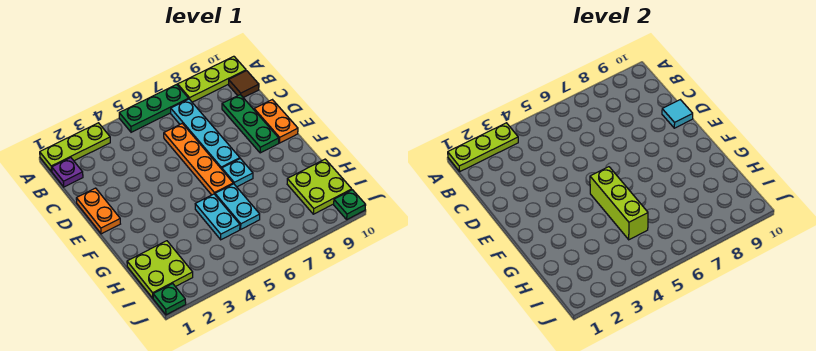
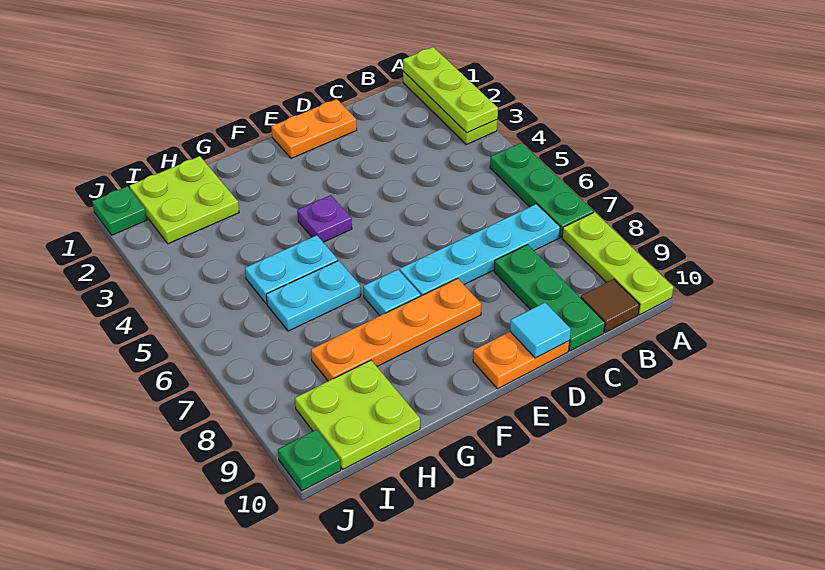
purple 1x1 plate [52,158,83,187] -> purple 1x1 plate moved to [297,195,352,242]
orange 1x4 plate [164,123,233,195] -> orange 1x4 plate moved to [311,278,481,381]
green 1x3 plate [222,94,279,153] -> green 1x3 plate turned to [494,245,605,351]
lime 1x3 brick [590,167,648,240] -> none

